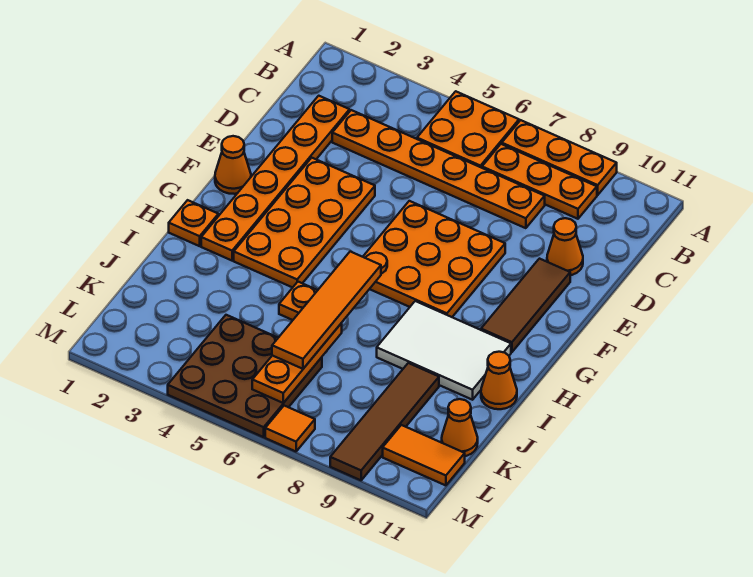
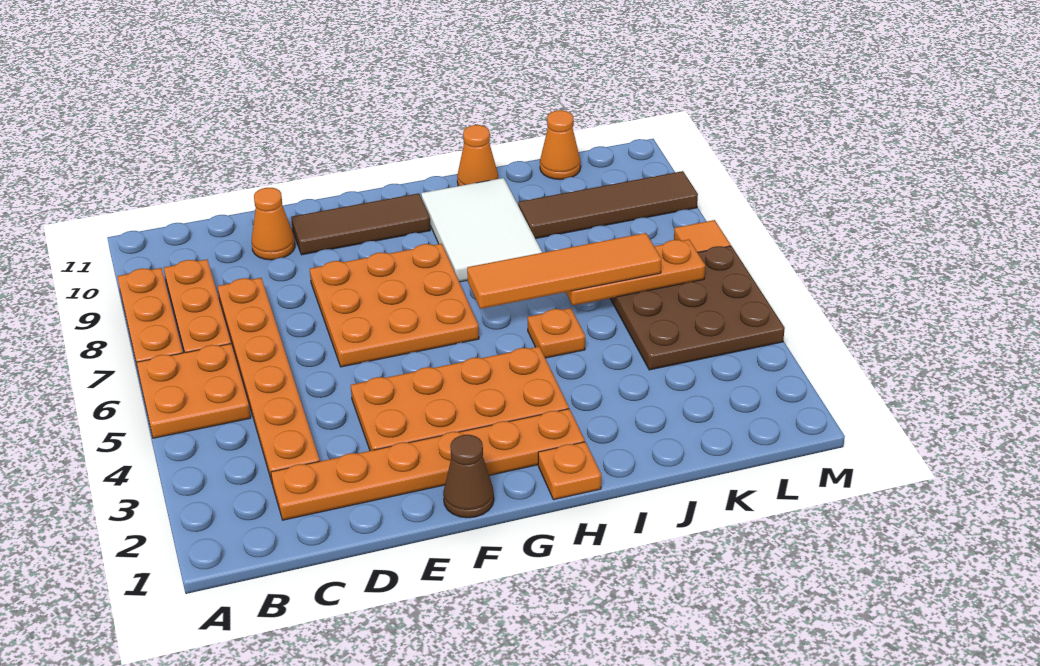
orange 1x1 cone [215,136,251,194] -> brown 1x1 cone [443,435,494,518]
orange 1x2 tile [383,425,465,485] -> none

